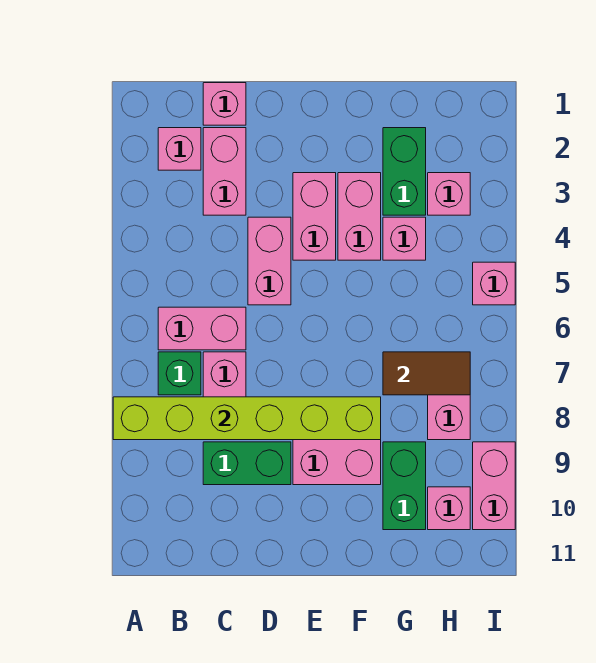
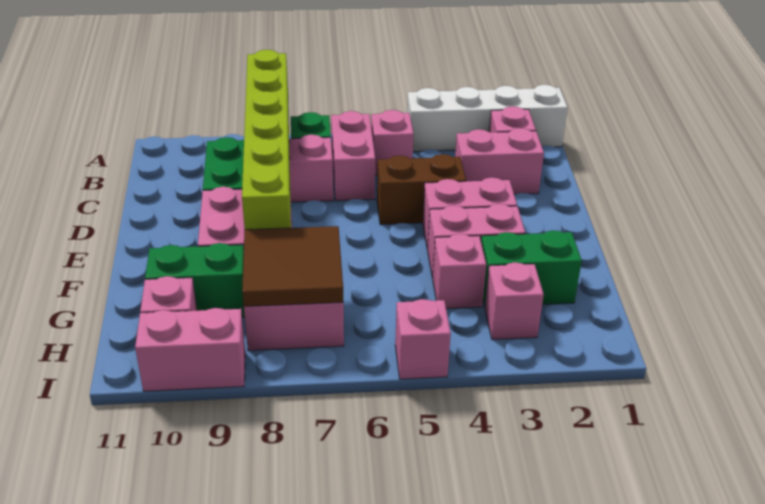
none -> white 1x4 brick [407,85,568,151]
pink 1x1 brick [203,83,246,125] -> pink 1x1 brick moved to [371,110,414,175]
pink 1x2 brick [248,217,291,305] -> brown 1x2 brick [377,154,466,225]
brown 1x2 tile [383,352,470,395] -> brown 2x2 tile [242,226,343,307]

